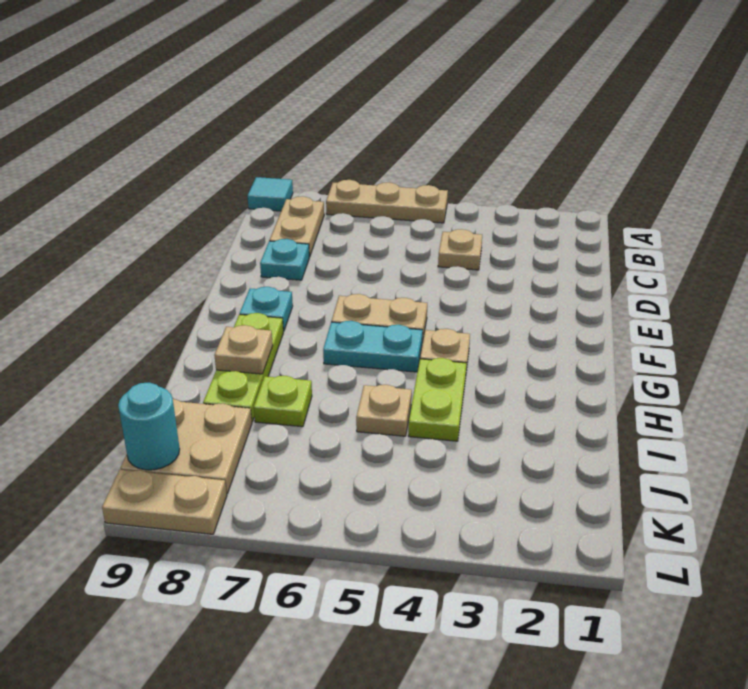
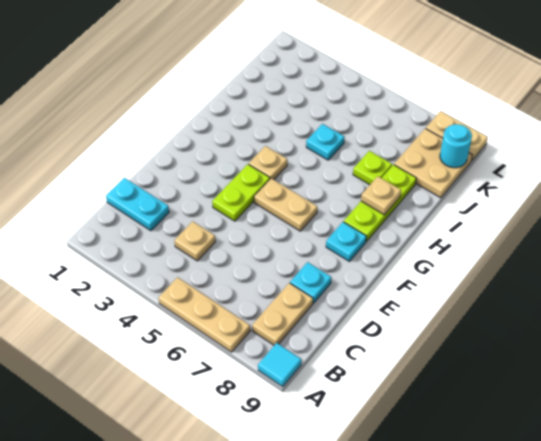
cyan 1x2 plate [323,321,423,372] -> cyan 1x2 plate moved to [106,178,169,231]
lime 1x2 plate [408,358,467,441] -> lime 1x2 plate moved to [212,164,270,221]
tan 1x1 plate [356,385,412,436] -> cyan 1x1 plate [306,124,344,160]

